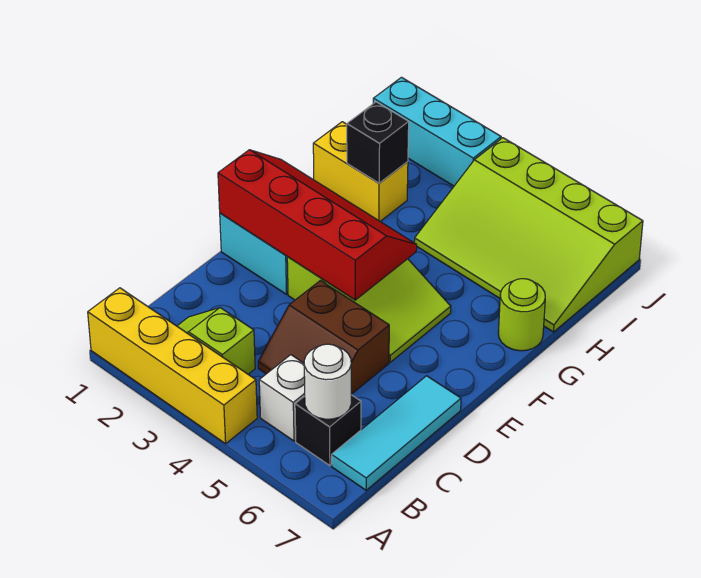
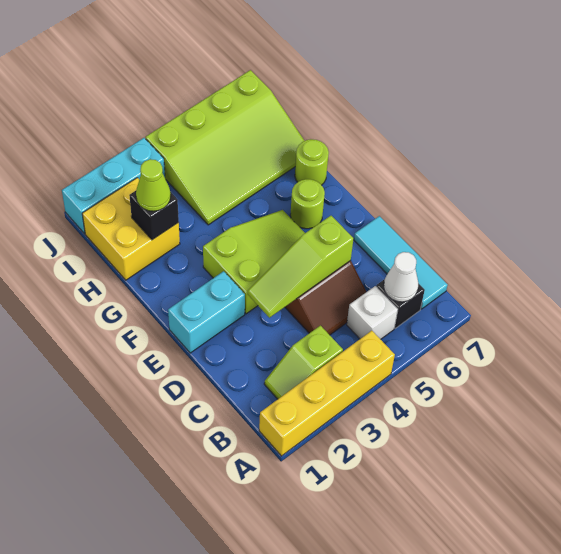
white 1x1 round brick [304,344,351,419] -> white 1x1 cone [384,252,418,302]
none -> lime 1x3 slope [248,216,354,318]
red 2x4 slope [218,150,417,300] -> none
none -> lime 1x1 round brick [290,179,325,229]
yellow 1x2 brick [313,122,408,221] -> yellow 2x2 brick [82,178,180,280]
none -> lime 1x1 cone [136,159,171,211]

